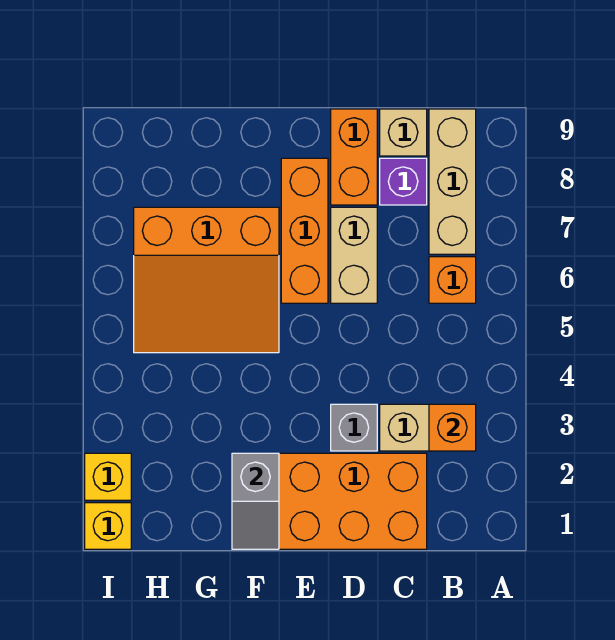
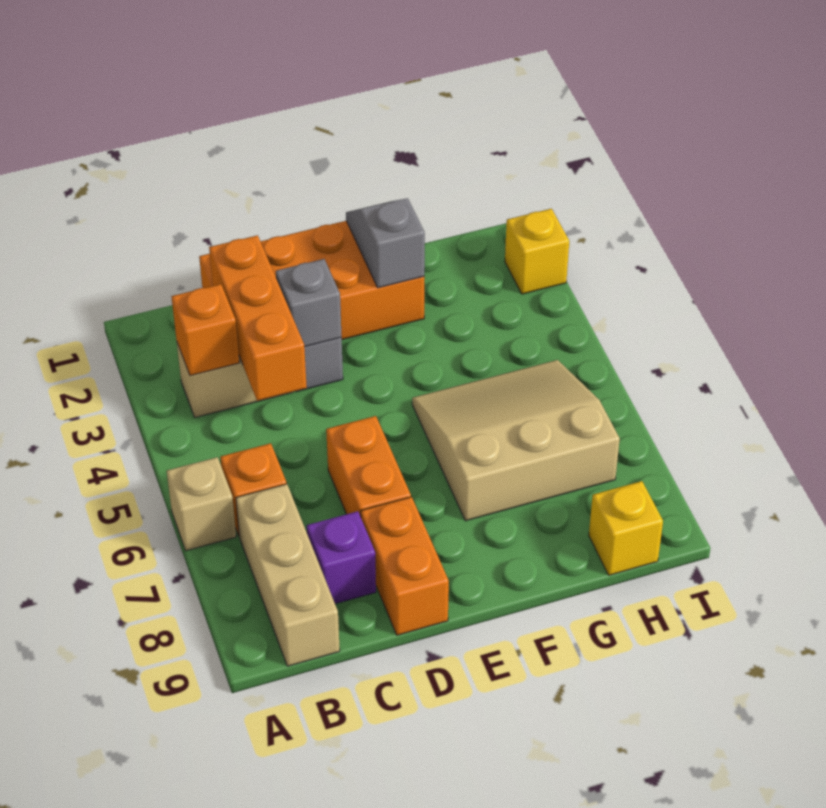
tan 1x1 brick [380,109,427,156] -> tan 1x1 brick moved to [167,457,236,551]
none -> grey 1x1 brick [276,259,342,347]
tan 1x2 brick [331,207,377,303] -> orange 1x2 brick [326,416,411,517]
orange 1x3 brick [281,158,328,303] -> orange 1x3 brick moved to [209,235,307,401]
orange 3x3 slope [134,207,279,353] -> tan 3x3 slope [412,360,620,521]
yellow 1x1 brick [85,503,131,549] -> yellow 1x1 brick moved to [589,481,663,575]

